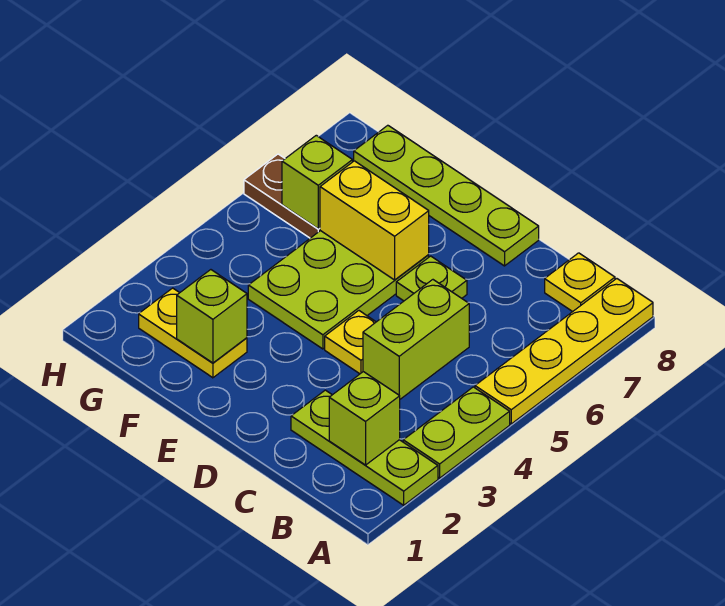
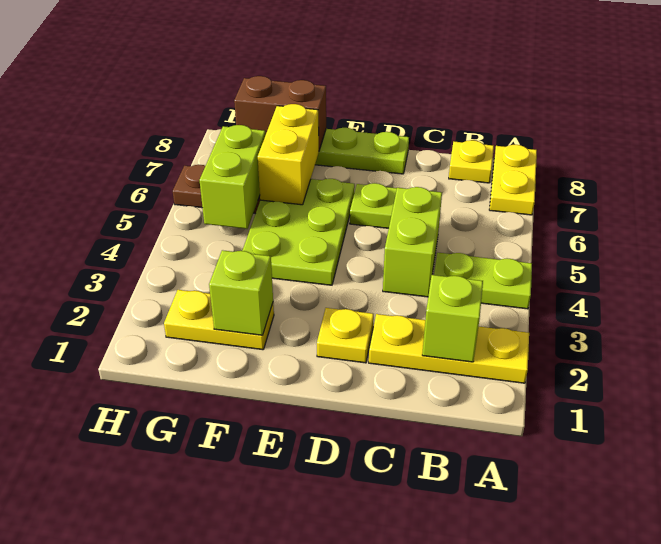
lime 1x3 plate [291,390,438,505] -> yellow 1x3 plate [369,314,529,383]
lime 1x2 plate [403,387,510,478] -> lime 1x2 plate turned to [434,253,532,309]
yellow 1x4 plate [475,279,653,424] -> yellow 1x2 plate [489,145,537,215]
yellow 1x1 plate [325,311,376,374] -> yellow 1x1 plate moved to [317,308,374,363]
yellow 1x2 brick [320,161,429,280] -> yellow 1x2 brick turned to [258,104,319,205]
none -> brown 1x2 brick [234,76,326,150]
lime 1x1 brick [282,135,352,229] -> lime 1x2 brick [199,125,265,229]

